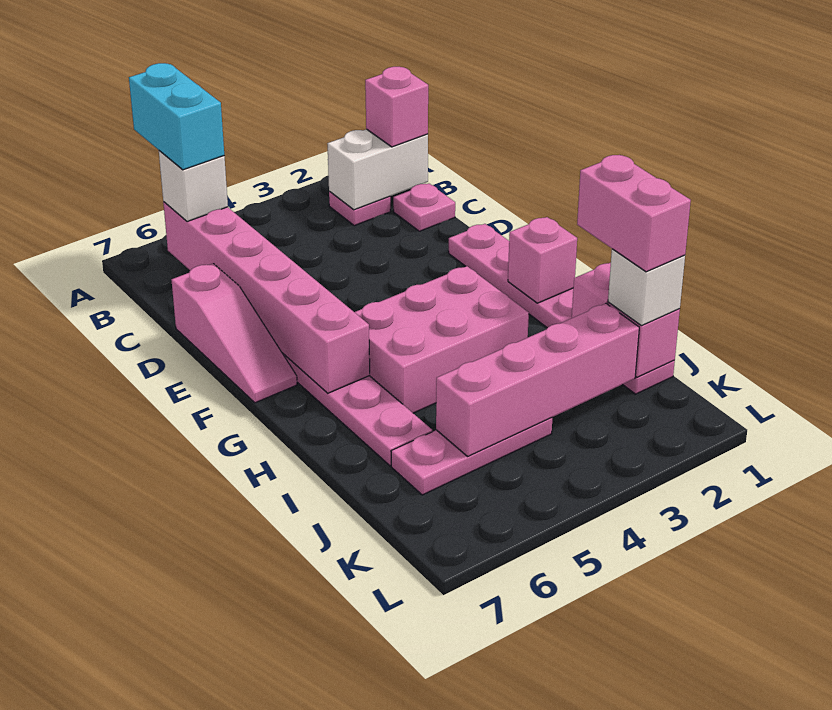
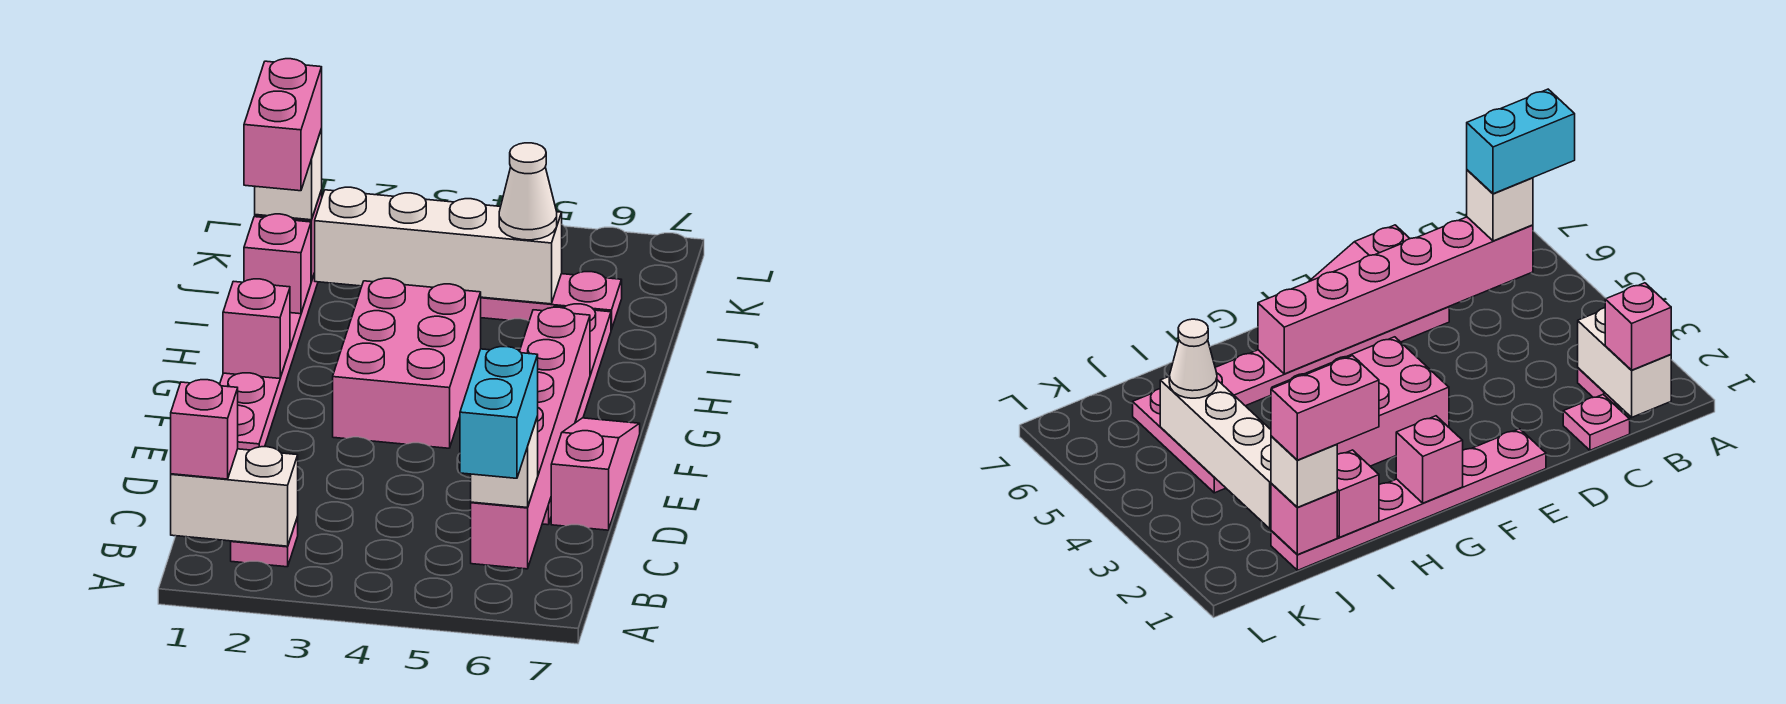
pink 2x3 brick [355,266,529,413] -> pink 2x3 brick turned to [333,278,481,448]
pink 1x4 brick [436,303,639,456] -> white 1x4 brick [315,187,562,304]
none -> white 1x1 cone [499,143,557,240]

